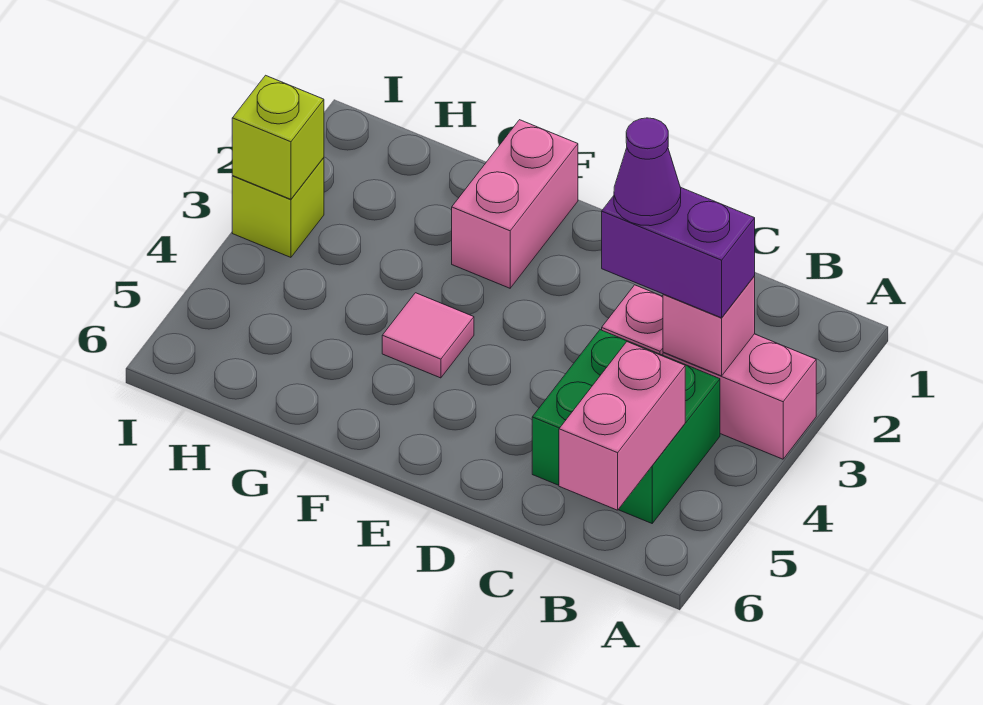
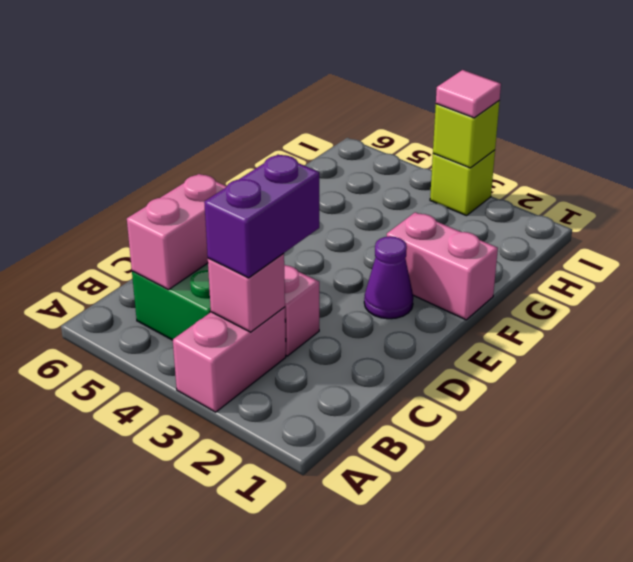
pink 1x2 brick [559,342,685,510] -> pink 1x2 brick turned to [127,174,227,290]
purple 1x1 cone [614,118,681,226] -> purple 1x1 cone moved to [364,237,413,319]
pink 1x1 tile [382,293,474,378] -> pink 1x1 tile moved to [436,70,501,118]

